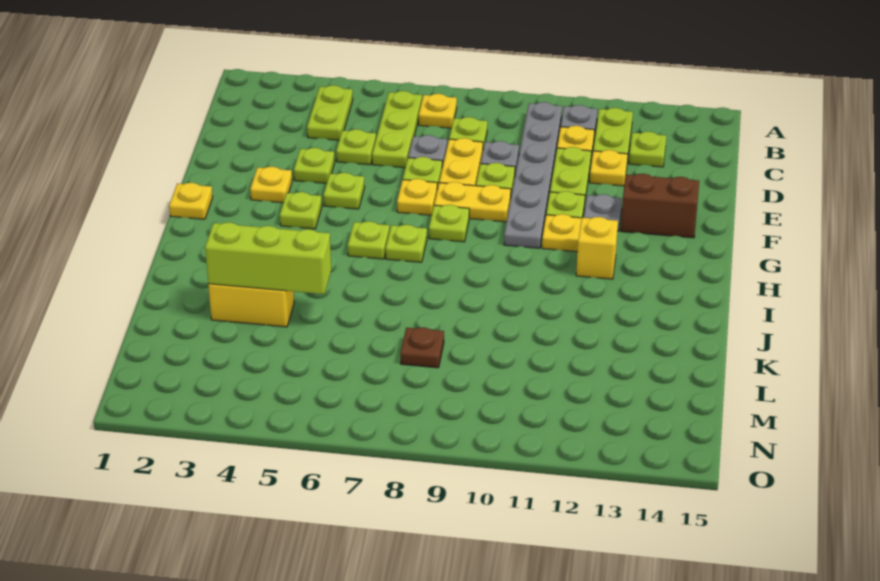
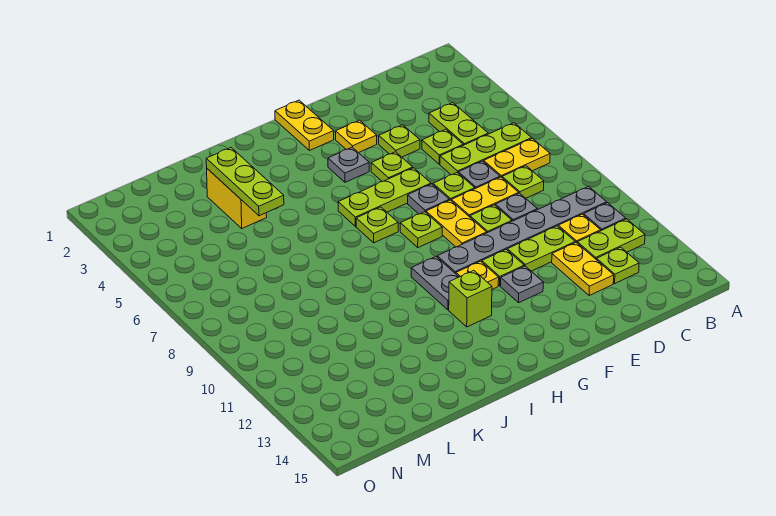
lime 1x2 plate [307,85,353,140] -> lime 1x2 plate turned to [429,103,488,145]
yellow 1x1 plate [419,94,457,128] -> yellow 1x2 plate [484,139,550,177]
yellow 1x1 plate [590,150,628,186] -> yellow 1x2 plate [552,242,614,296]
yellow 1x1 plate [397,179,437,215] -> grey 1x1 plate [408,184,449,214]
brown 1x2 brick [621,174,699,238] -> none
yellow 1x1 plate [169,183,213,219] -> yellow 1x2 plate [275,100,334,151]
lime 1x1 plate [280,192,322,229] -> grey 1x1 plate [328,147,369,182]
lime 1x1 plate [348,221,389,259] -> lime 1x3 plate [338,168,431,226]
none -> grey 1x2 plate [411,256,459,310]
yellow 1x1 brick [576,217,618,279] -> lime 1x1 brick [449,270,492,327]
lime 1x3 brick [205,222,331,294] -> lime 1x3 plate [206,148,284,216]
brown 1x1 plate [400,327,444,368] -> none

